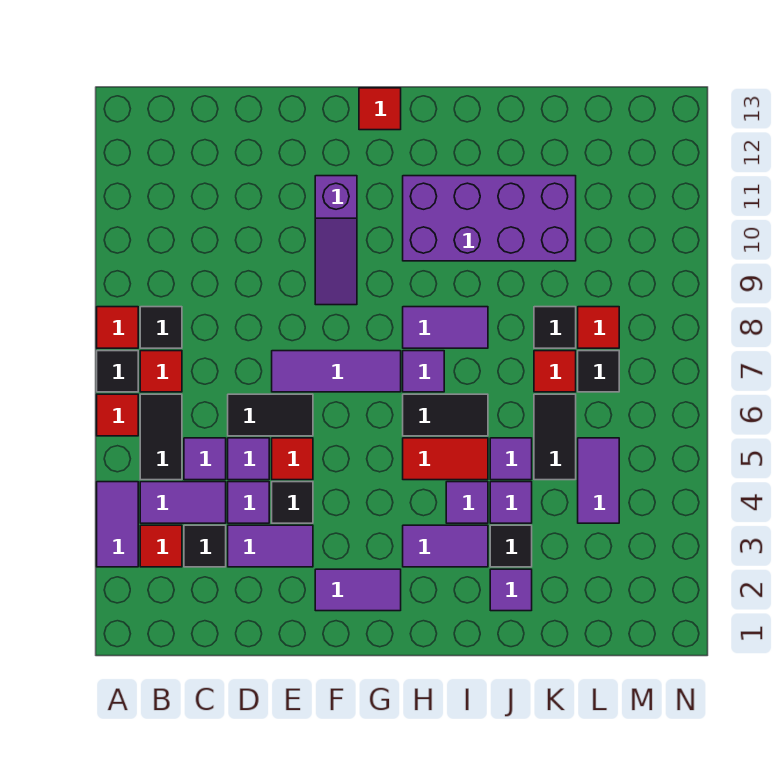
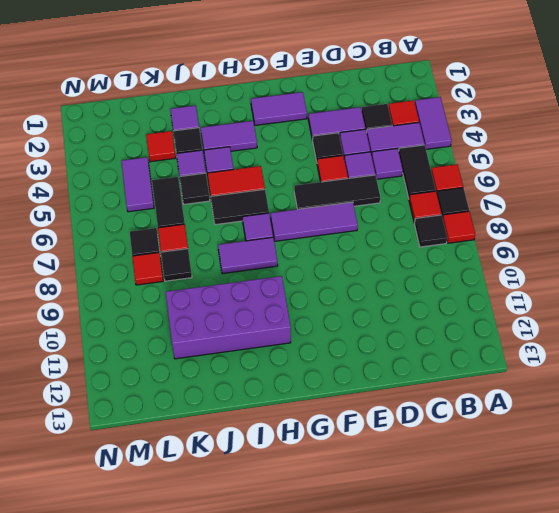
black 1x2 tile [228,394,313,436] -> black 1x3 tile [294,175,380,209]
purple 1x3 slope [315,176,357,305] -> none
red 1x1 tile [359,88,401,130] -> red 1x1 tile moved to [146,131,176,162]
purple 1x1 tile [490,438,532,480] -> black 1x1 tile [180,173,210,204]

